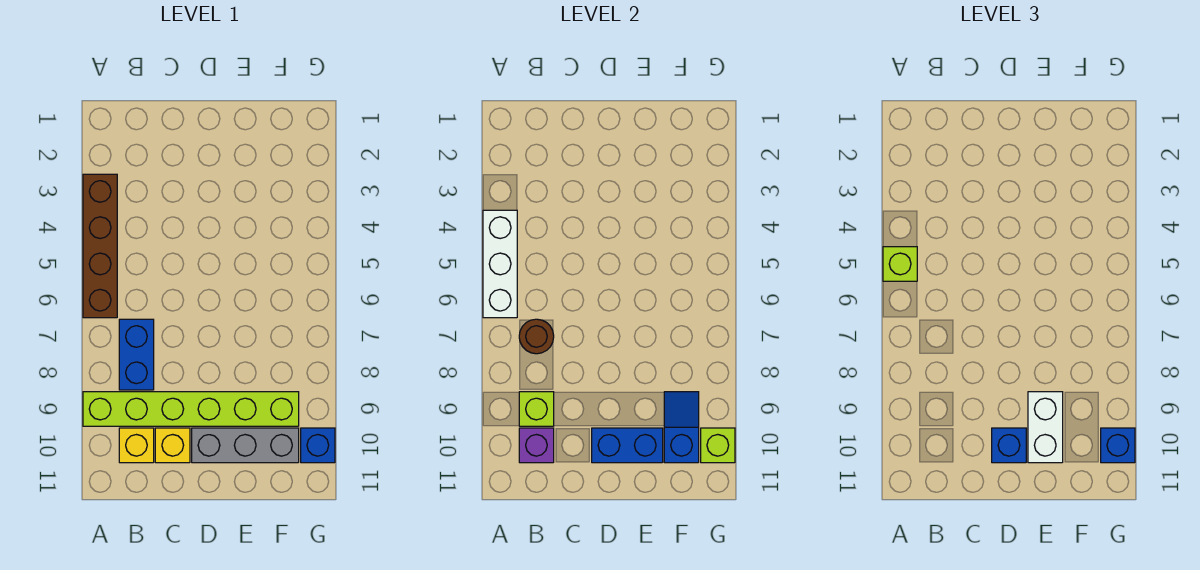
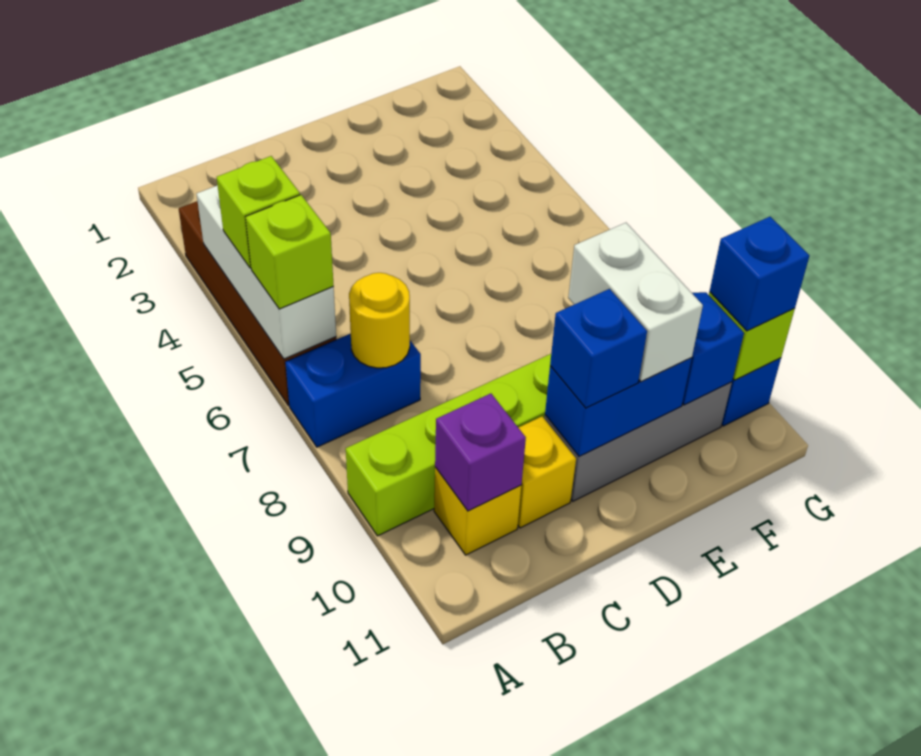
blue 1x2 brick [119,319,154,390] -> blue 1x2 brick turned to [285,333,421,447]
brown 1x1 round brick [519,319,554,354] -> yellow 1x1 round brick [349,273,410,368]
lime 1x1 brick [519,392,554,426] -> lime 1x1 brick moved to [246,195,334,309]

